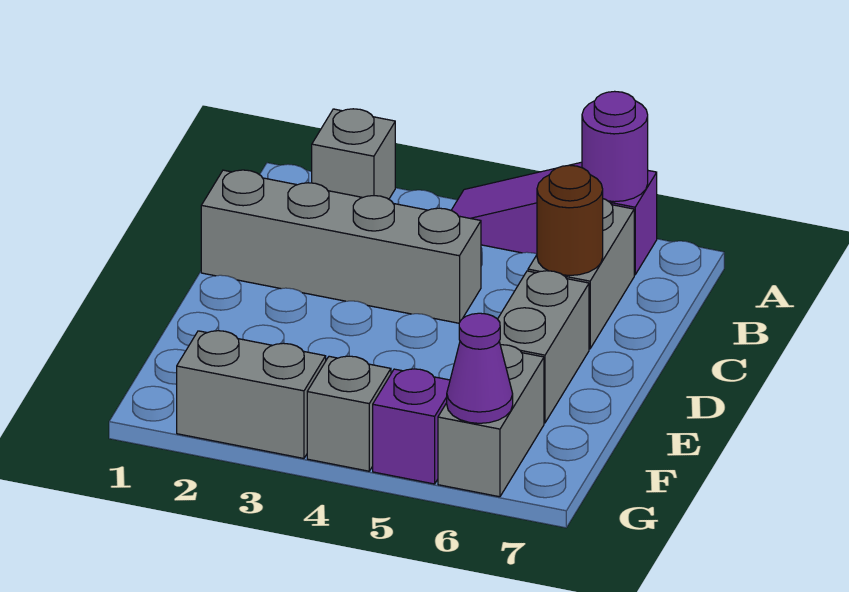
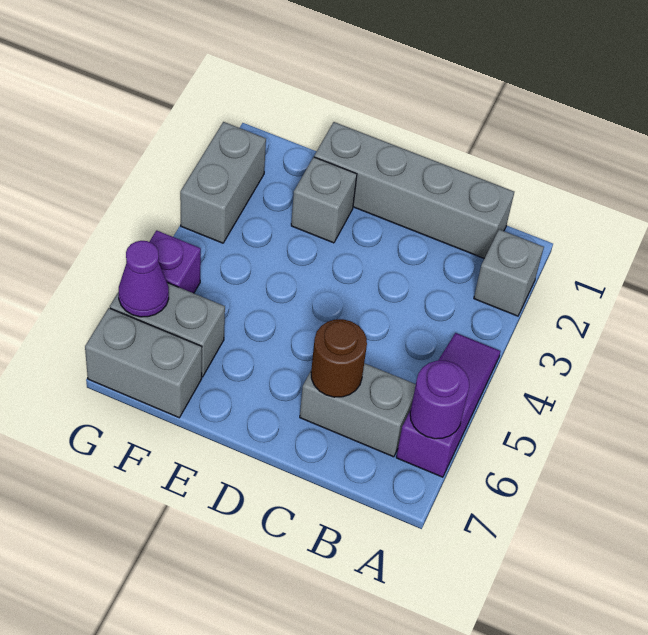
grey 1x4 brick [201,170,481,323] -> grey 1x4 brick turned to [314,122,514,259]
grey 1x2 brick [498,271,589,423] -> grey 1x2 brick moved to [85,308,202,418]
grey 1x1 brick [307,356,391,471] -> grey 1x1 brick moved to [291,157,357,243]

